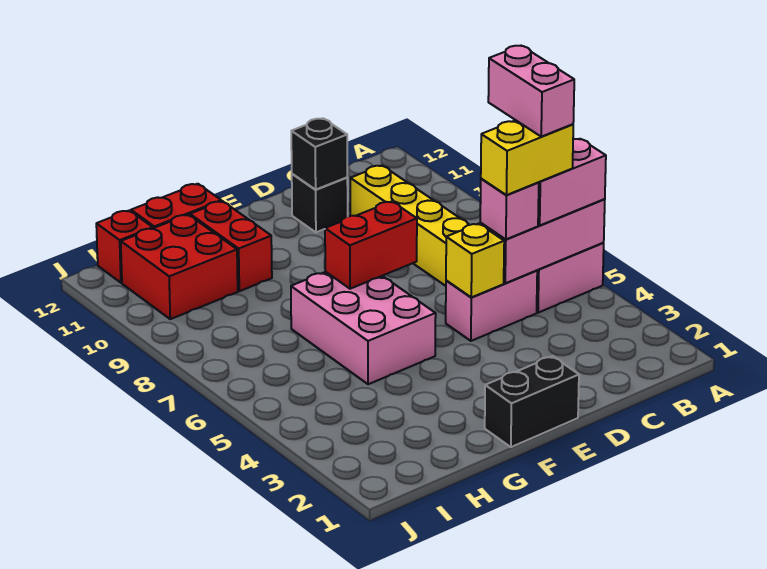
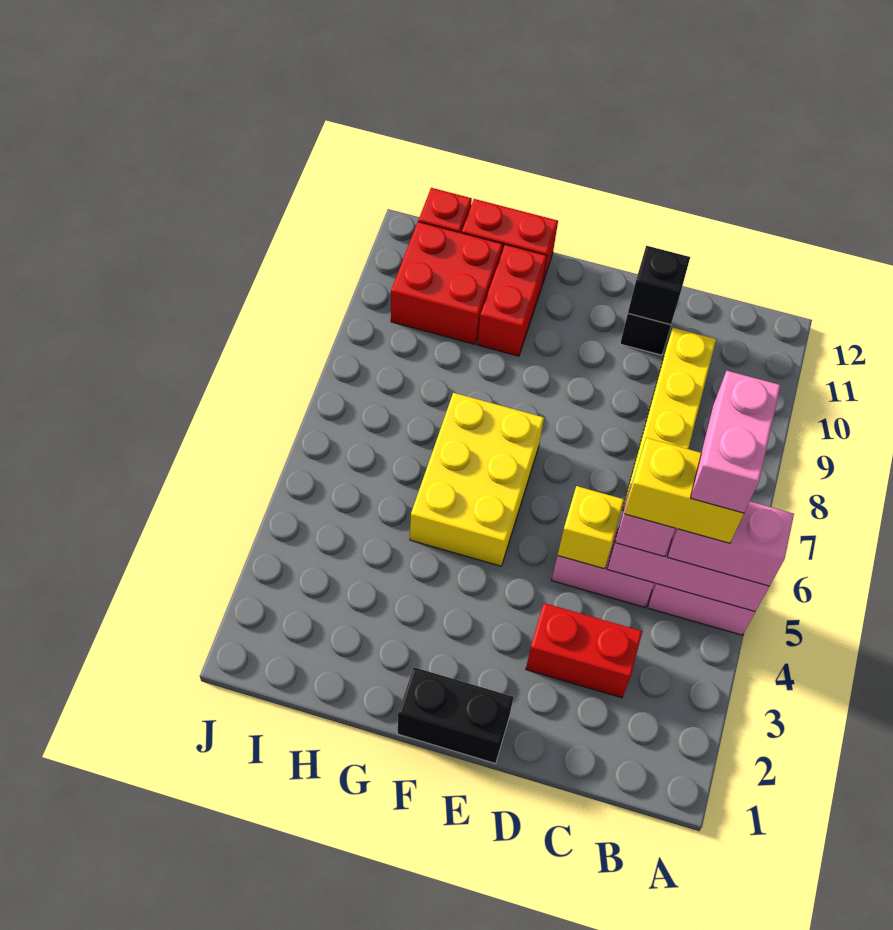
red 1x2 brick [325,201,417,289] -> red 1x2 brick moved to [526,603,642,698]
pink 2x3 brick [291,272,436,384] -> yellow 2x3 brick [410,393,544,566]

